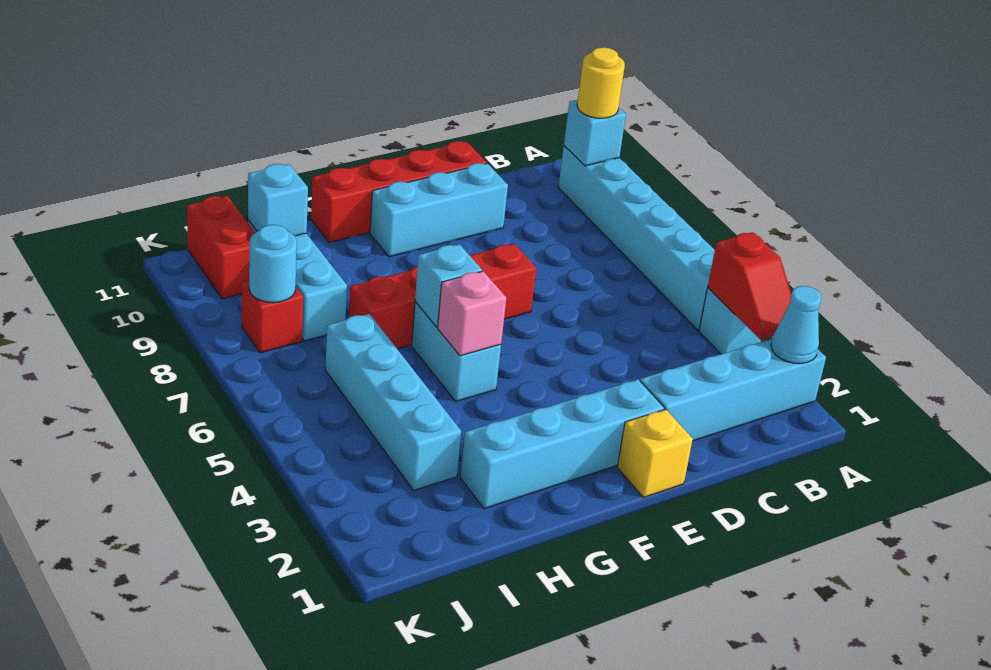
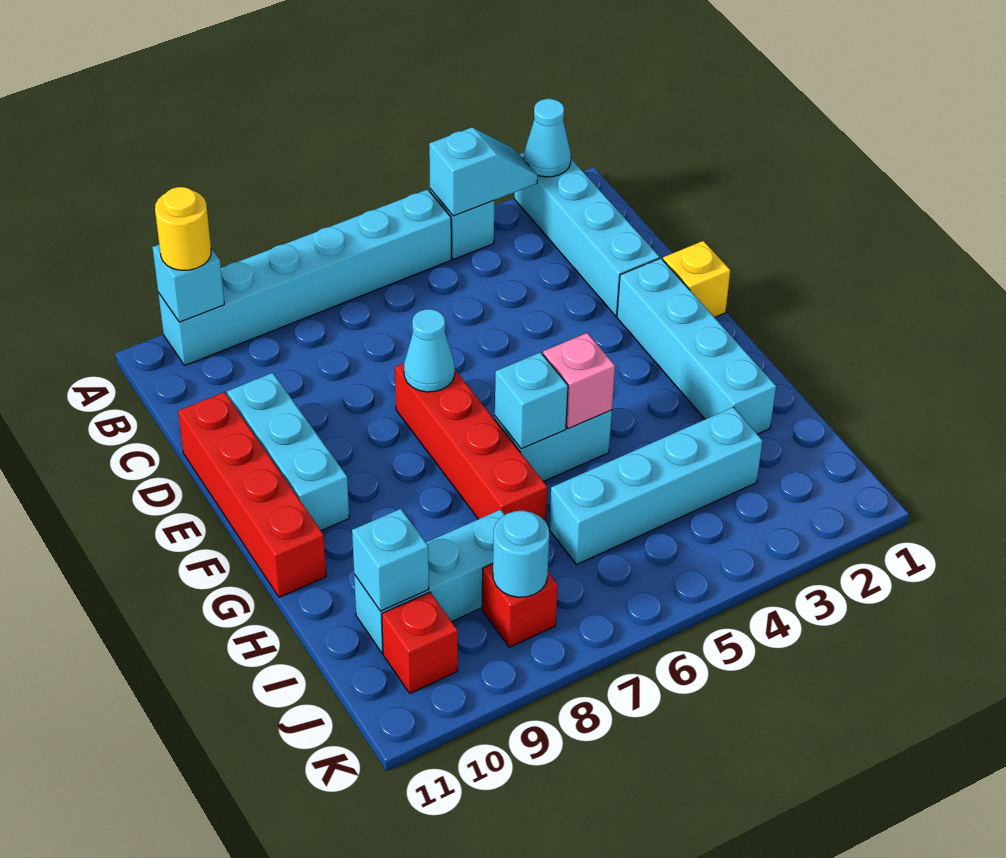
red 1x2 slope [708,232,791,340] -> cyan 1x2 slope [429,127,538,216]
none -> cyan 1x1 cone [404,309,455,392]
red 1x2 brick [187,196,255,299] -> red 1x1 brick [382,592,458,693]

